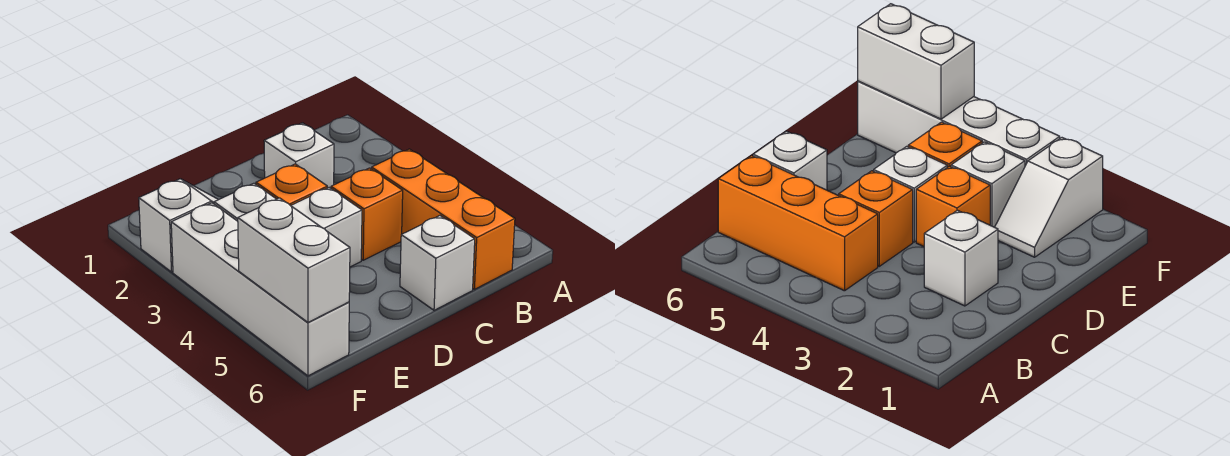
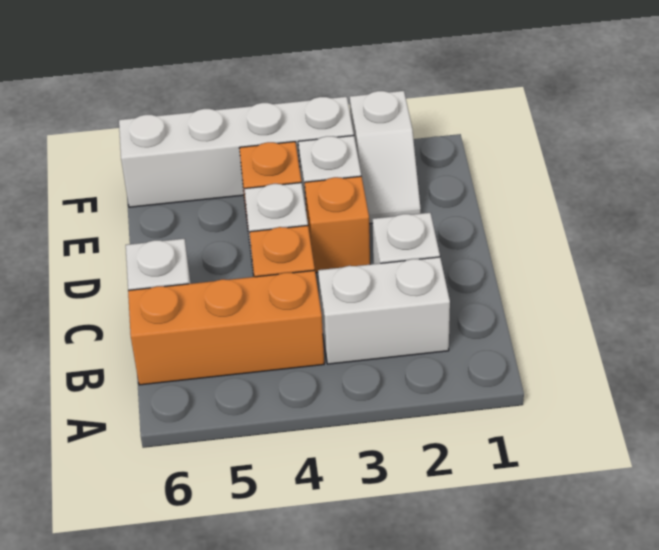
white 1x2 brick [238,198,350,322] -> white 1x2 brick moved to [318,257,450,364]

